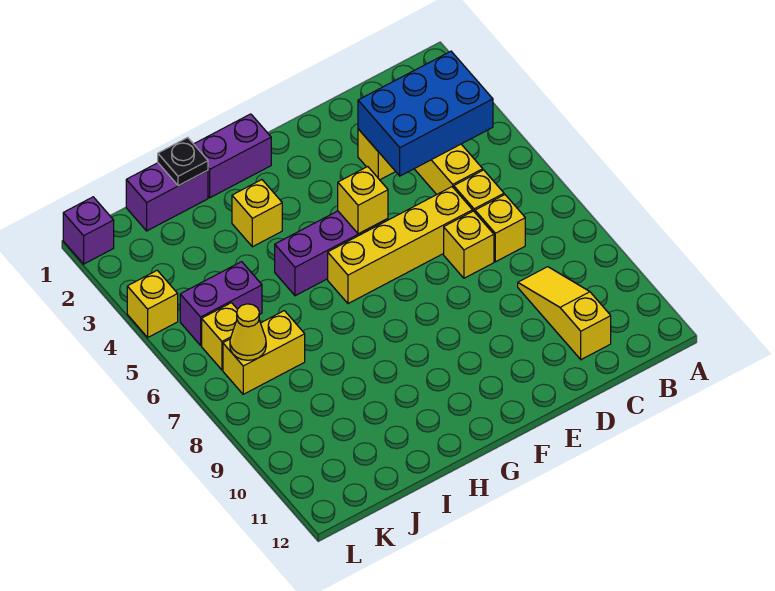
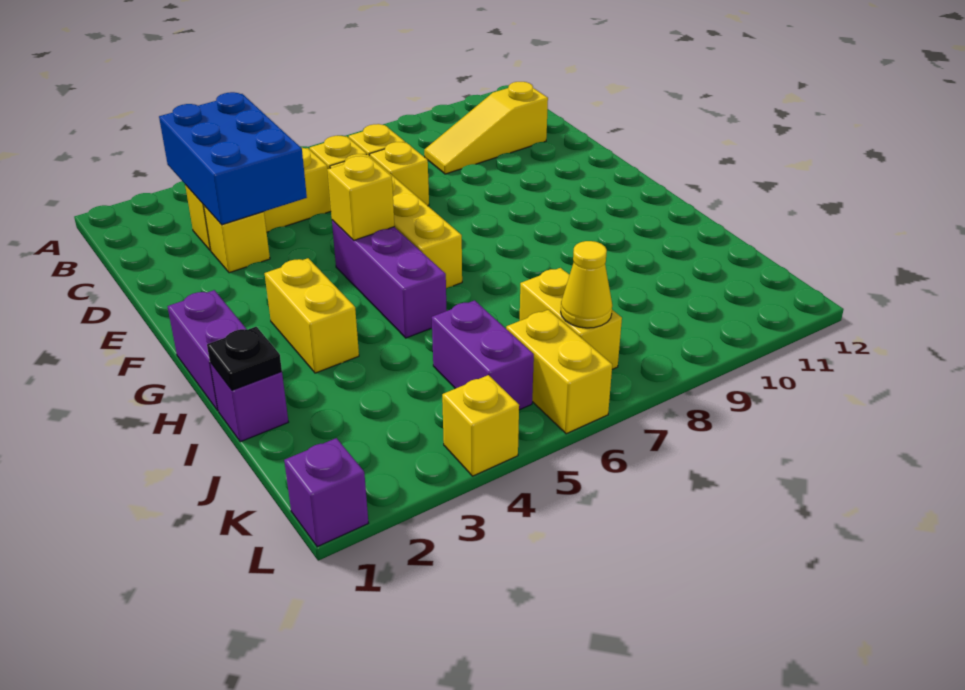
yellow 1x1 brick [232,180,282,247] -> yellow 1x2 brick [264,258,359,373]
purple 1x2 brick [126,163,208,231] -> purple 1x1 brick [210,363,288,442]
yellow 1x1 brick [202,303,238,370] -> yellow 1x2 brick [506,310,612,434]

